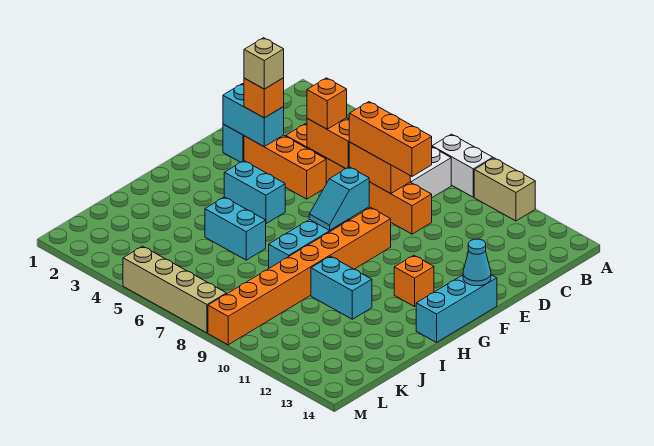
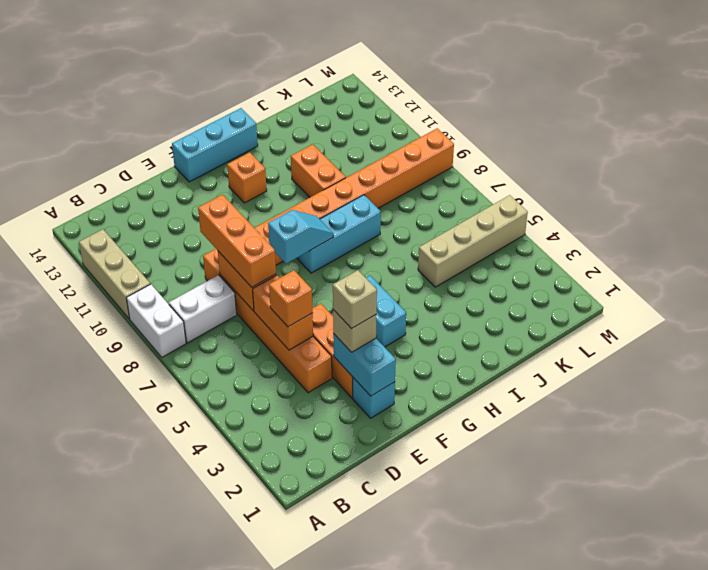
tan 1x2 brick [474,158,535,221] -> tan 1x3 brick [79,229,150,319]
orange 1x1 brick [244,78,284,118] -> tan 1x1 brick [333,310,376,352]
cyan 1x1 cone [463,239,491,286] -> none
cyan 1x2 brick [205,197,266,260] -> none
cyan 1x2 brick [311,256,372,319] -> orange 1x2 brick [291,144,346,197]
tan 1x4 brick [123,246,226,333] -> tan 1x4 brick turned to [418,195,528,287]

